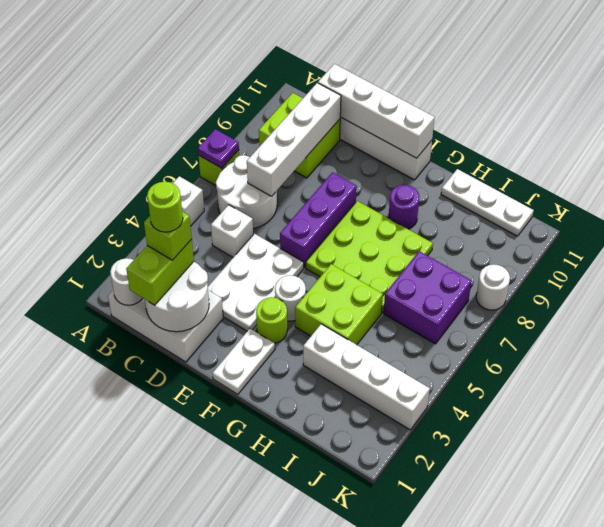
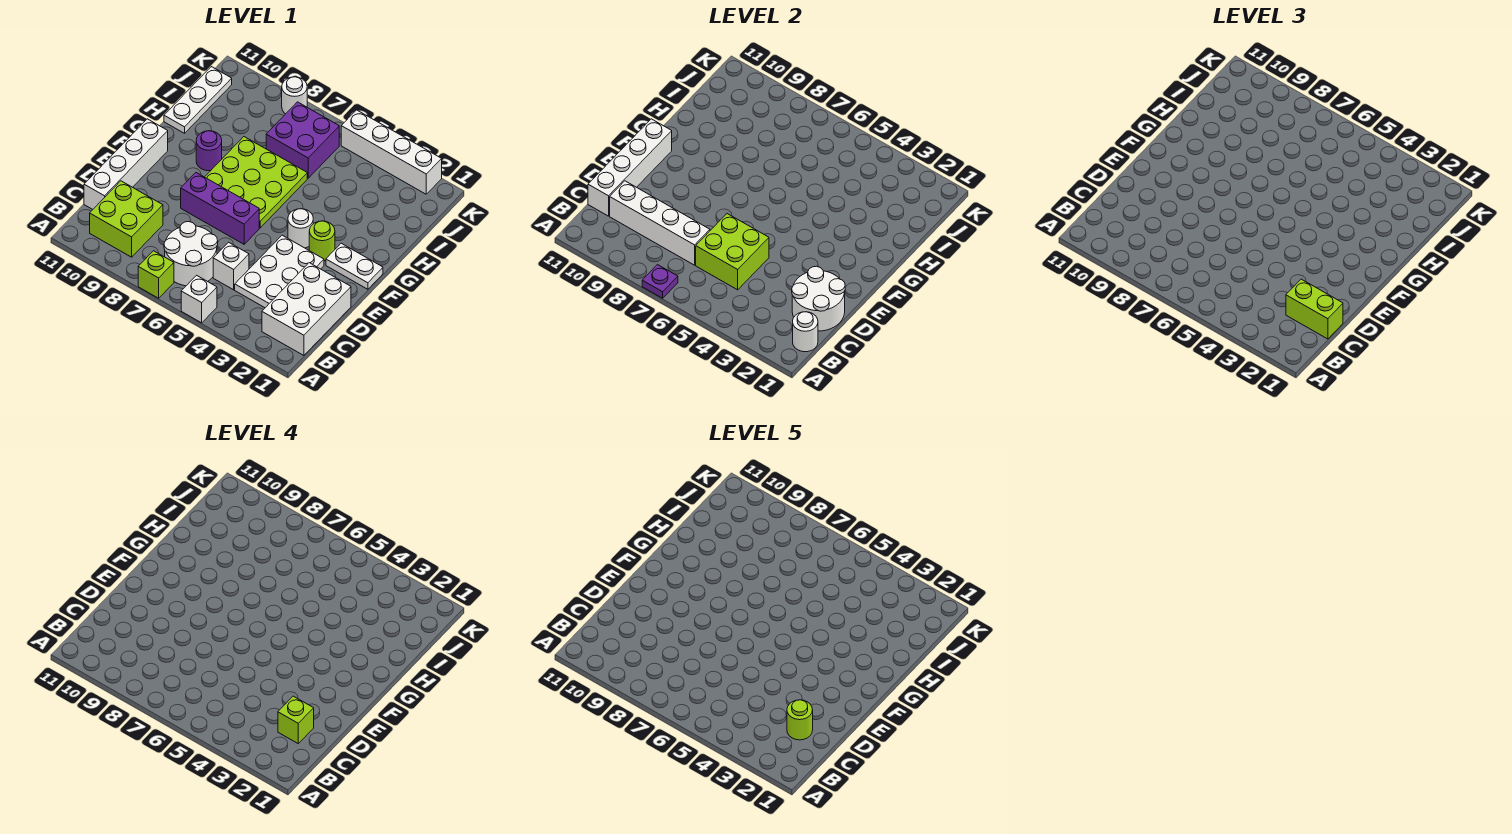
white 2x3 plate [208,234,304,331] -> white 2x3 plate turned to [235,235,324,308]
lime 2x2 brick [295,264,383,345] -> lime 2x2 brick moved to [696,214,769,290]
white 1x4 brick [303,324,430,430] -> white 1x4 brick turned to [341,110,442,194]

